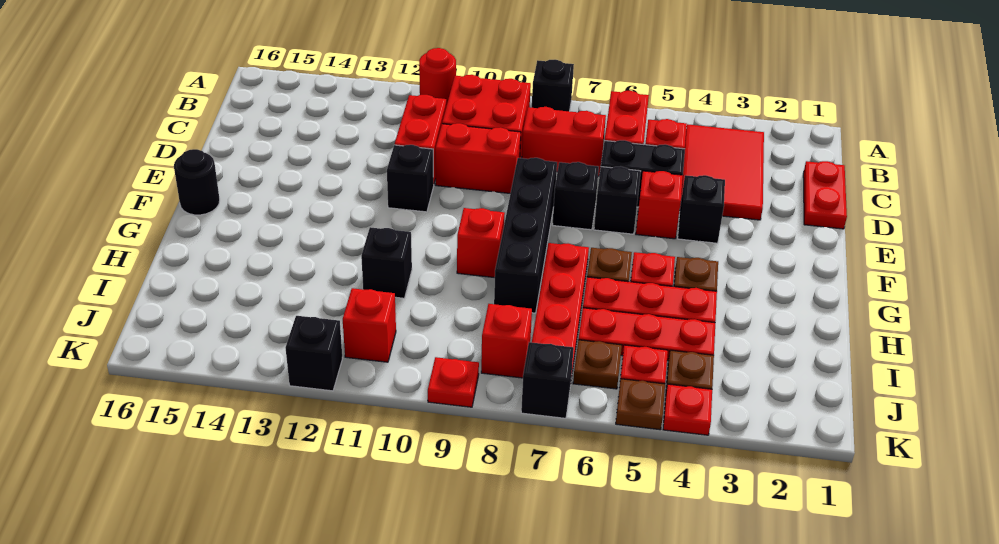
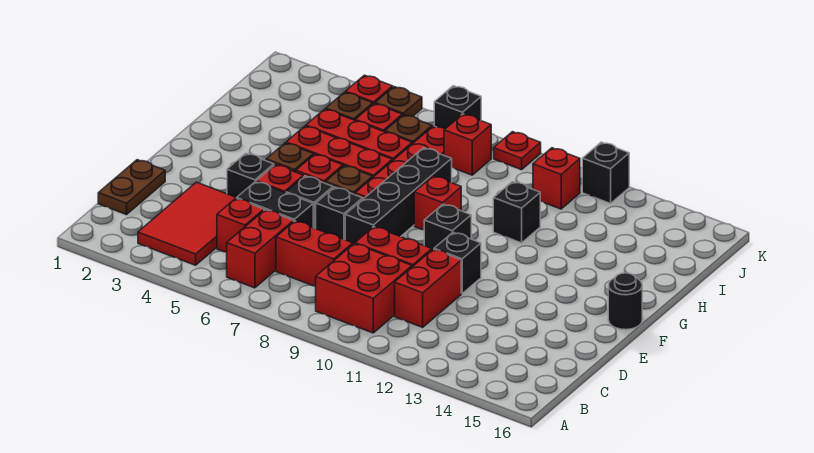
black 1x1 brick [532,60,574,111] -> black 1x1 brick moved to [424,204,471,250]
red 1x1 round brick [419,48,456,106] -> none
red 1x2 plate [803,161,847,229] -> brown 1x2 plate [98,160,165,215]

